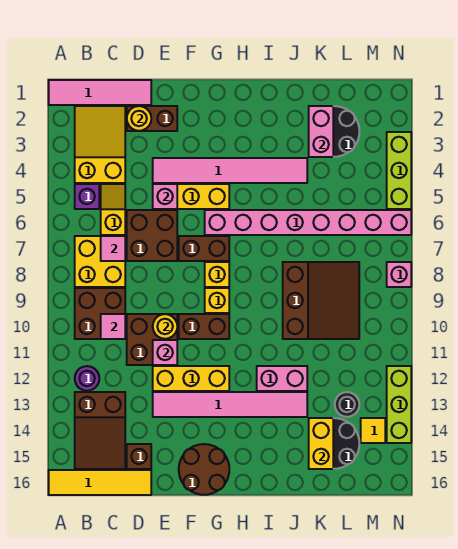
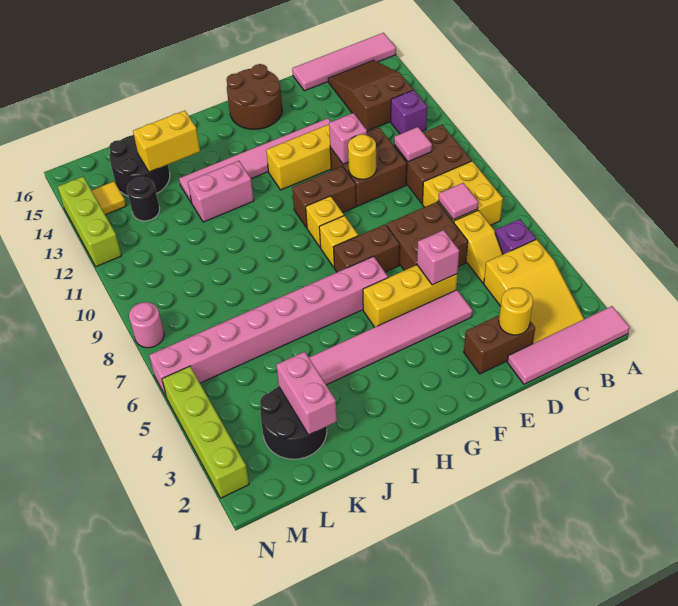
yellow 1x4 tile [49,470,151,495] -> pink 1x4 tile [292,33,396,91]
purple 1x1 round brick [75,366,99,391] -> purple 1x1 brick [391,90,427,134]
brown 1x1 brick [127,444,151,469] -> none
brown 3x3 slope [283,262,359,339] -> none
yellow 1x2 brick [309,418,333,469] -> yellow 1x2 brick turned to [133,110,200,172]
lime 1x3 brick [387,132,411,209] -> lime 1x4 brick [162,366,249,498]
pink 1x1 brick [387,262,411,287] -> pink 1x1 round brick [129,302,164,348]

